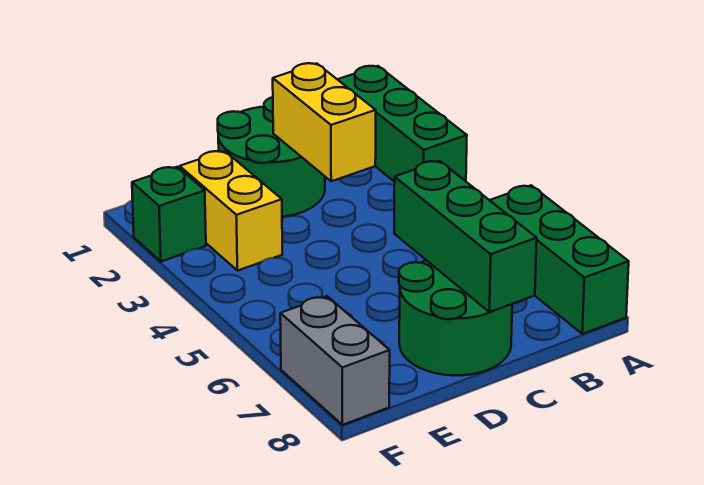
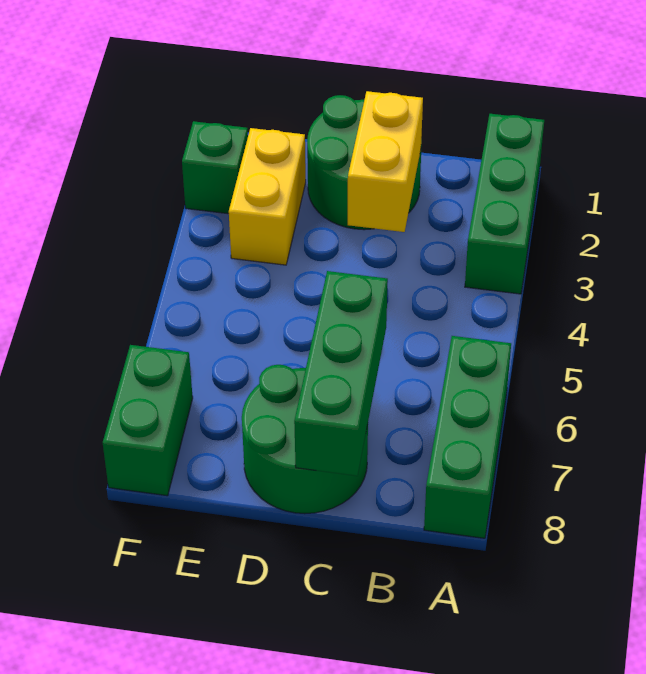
grey 1x2 brick [280,296,390,425] -> green 1x2 brick [103,345,193,496]

